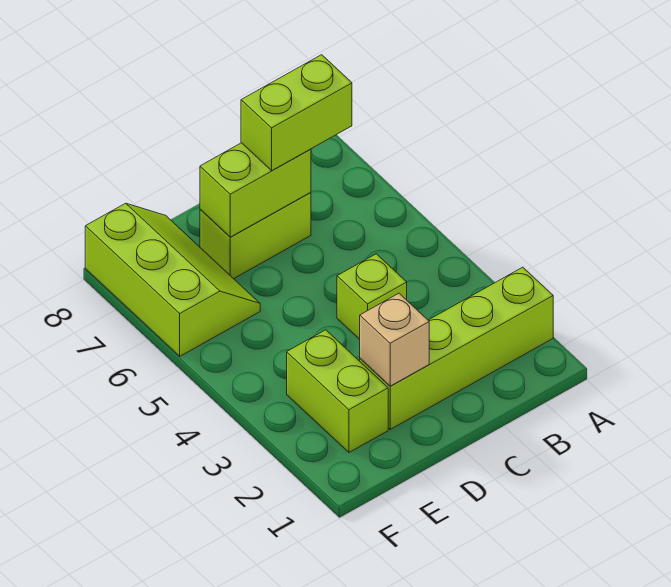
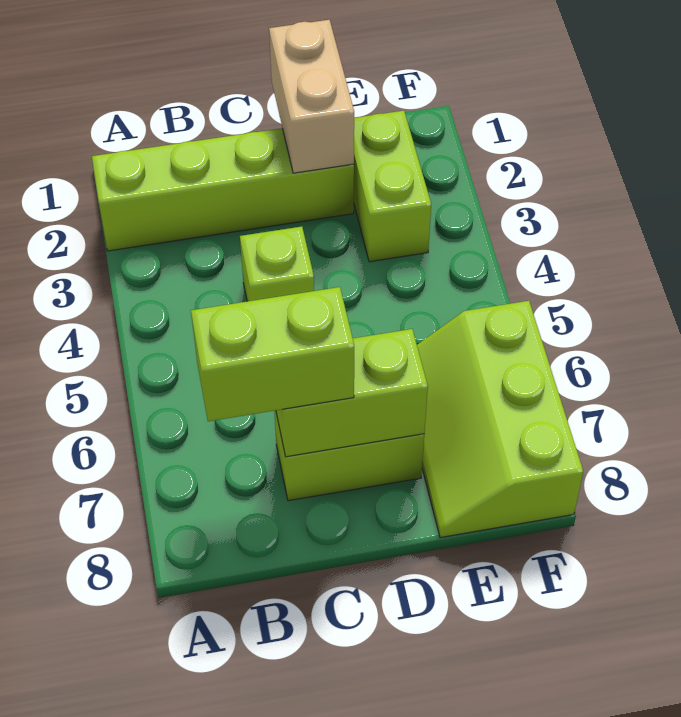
tan 1x1 brick [360,293,429,386] -> tan 1x2 brick [269,20,354,173]

